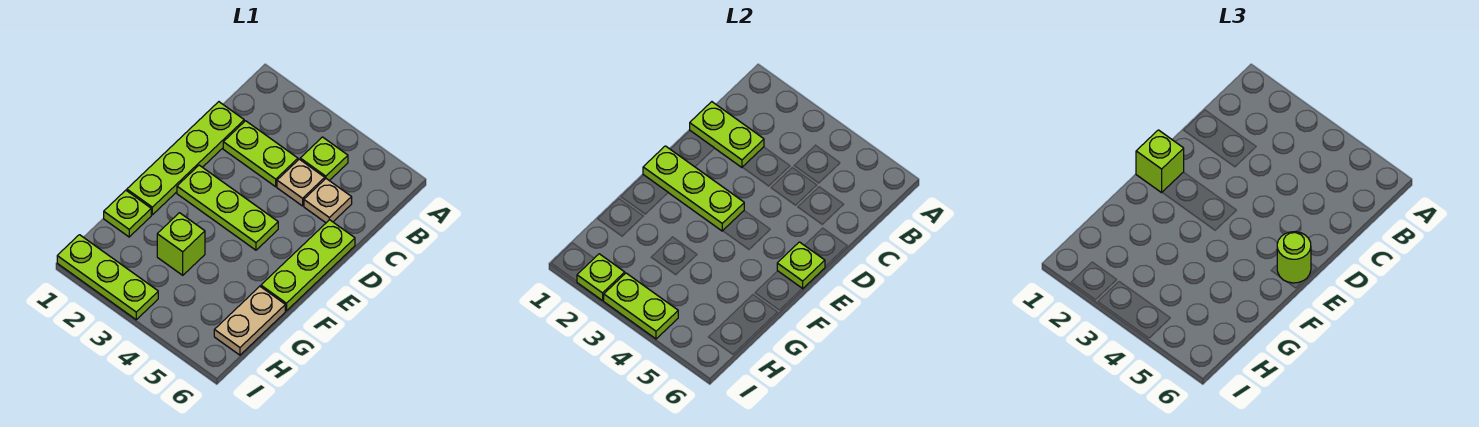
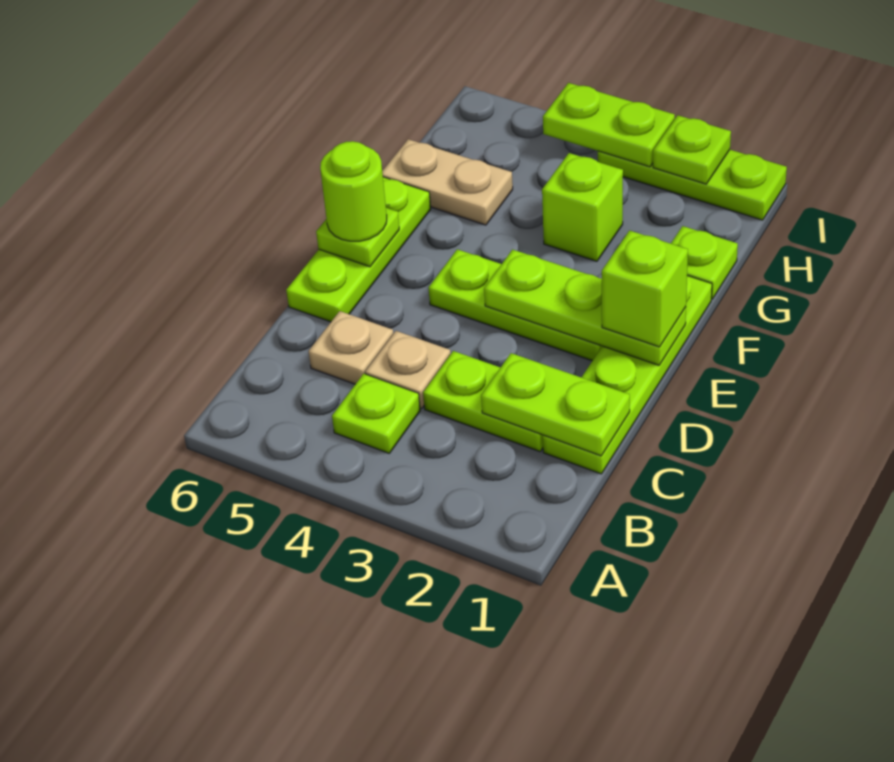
tan 1x2 plate [214,286,285,355] -> tan 1x2 plate turned to [382,139,513,225]

